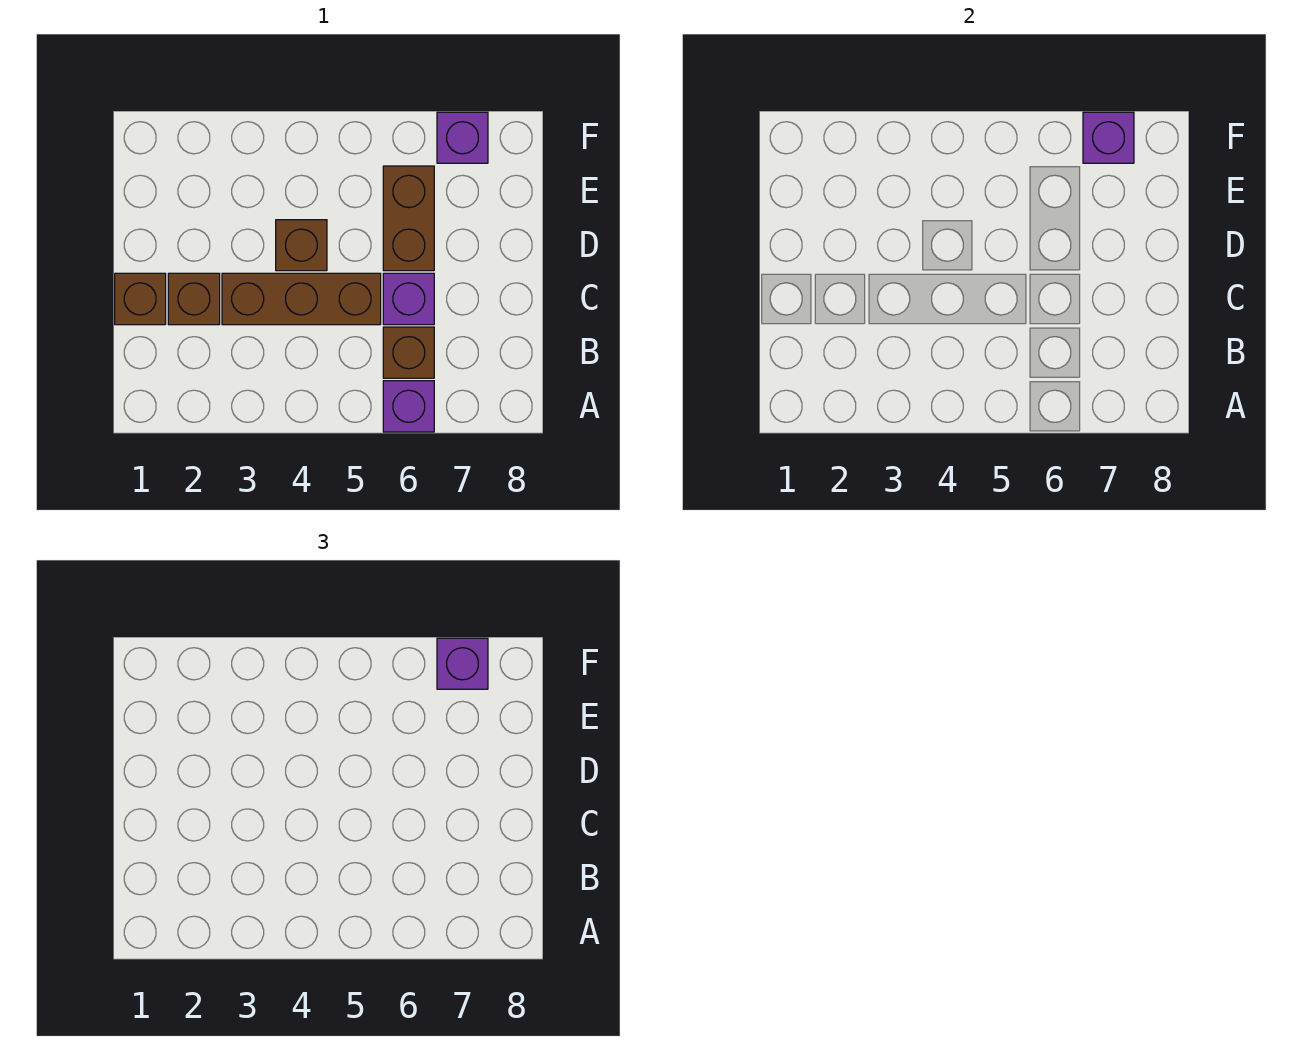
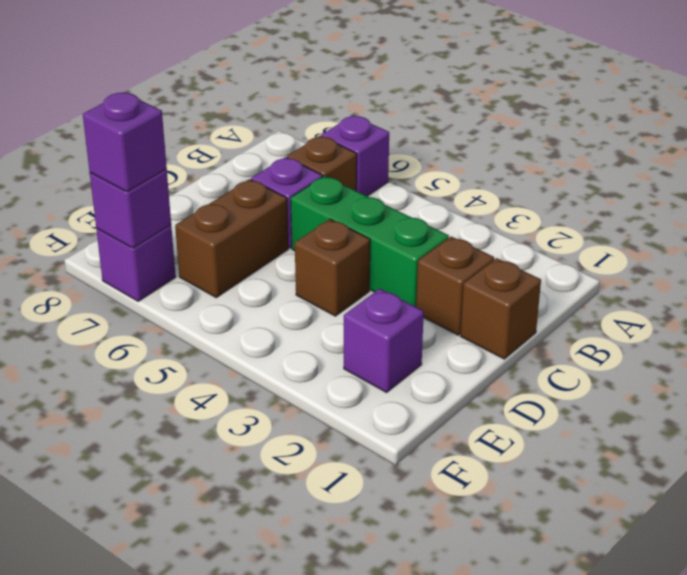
brown 1x3 brick [222,273,381,325] -> green 1x3 brick [291,176,449,307]
none -> purple 1x1 brick [344,289,424,393]

